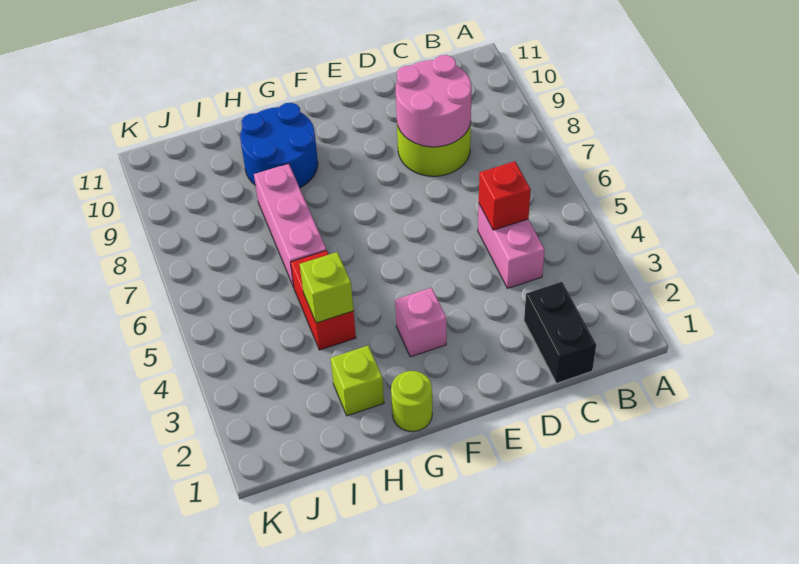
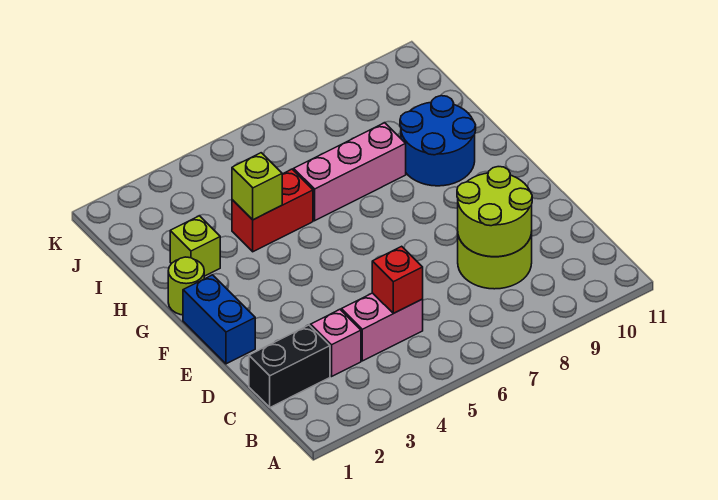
pink 2x2 round brick [396,55,472,147] -> lime 2x2 round brick [457,167,532,257]
none -> blue 1x2 brick [183,275,255,364]
pink 1x1 brick [395,288,446,357] -> pink 1x1 brick moved to [311,309,361,376]

